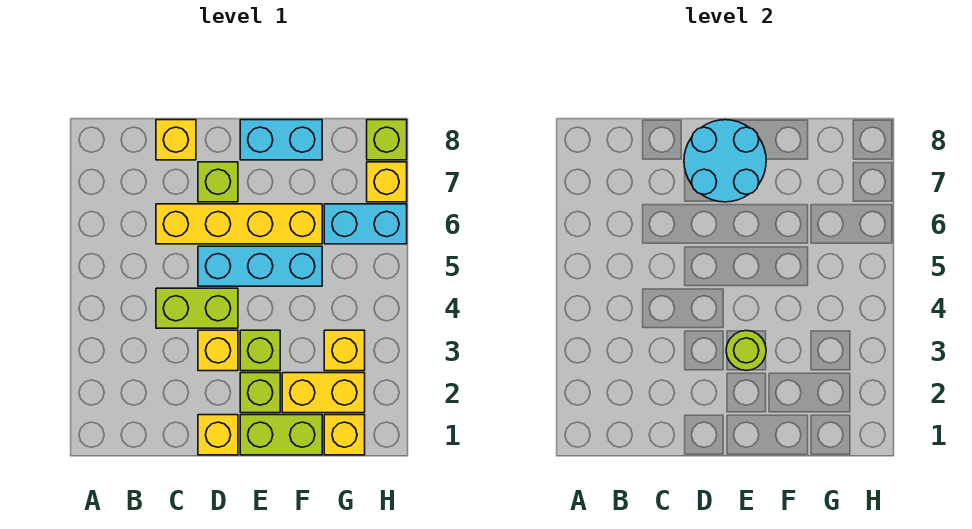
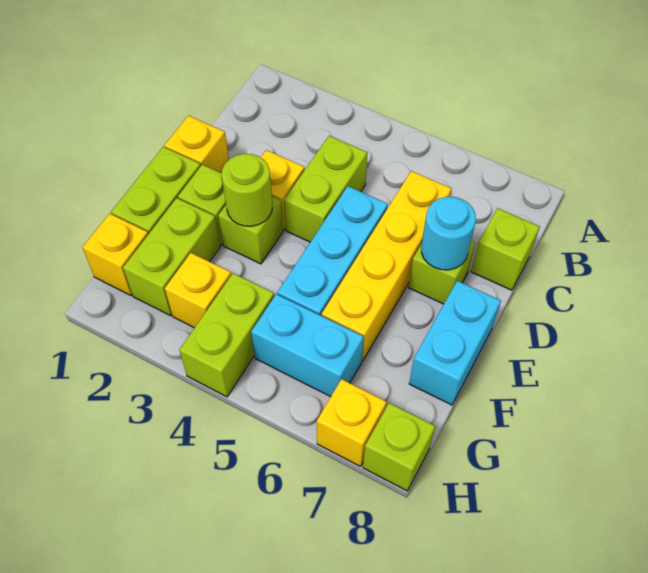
yellow 1x1 brick [156,120,196,160] -> lime 1x1 brick [471,208,540,290]
cyan 2x2 round brick [684,120,766,202] -> cyan 1x1 round brick [421,197,476,270]
yellow 1x2 brick [282,373,365,413] -> lime 1x2 brick [123,198,220,316]
none -> lime 1x2 brick [179,273,274,397]
cyan 1x2 brick [324,204,407,244] -> cyan 1x2 brick turned to [251,294,364,397]

